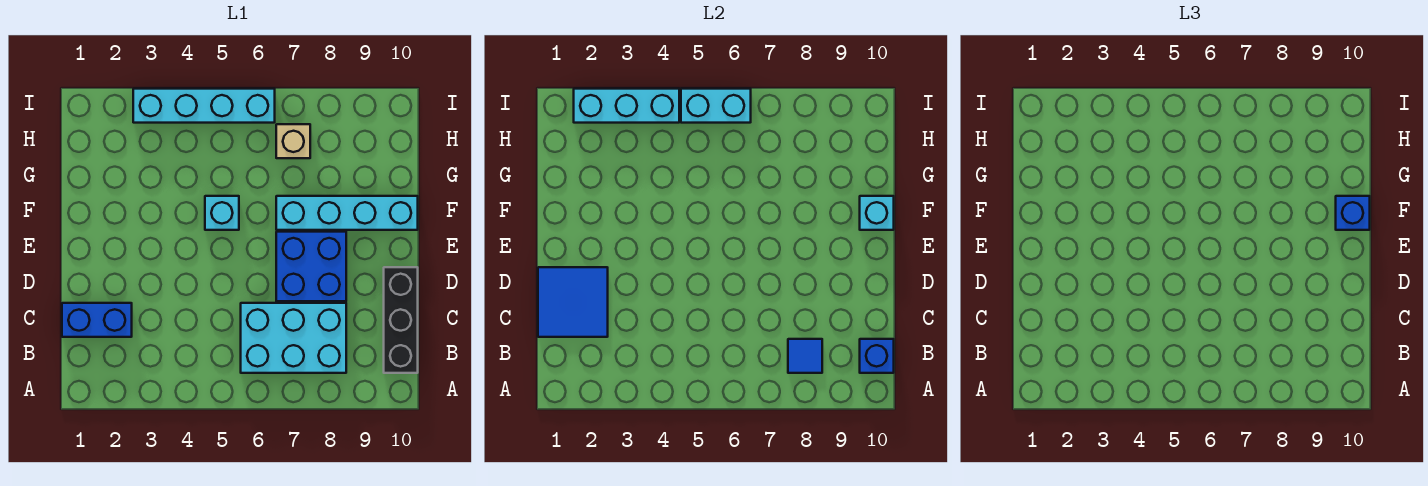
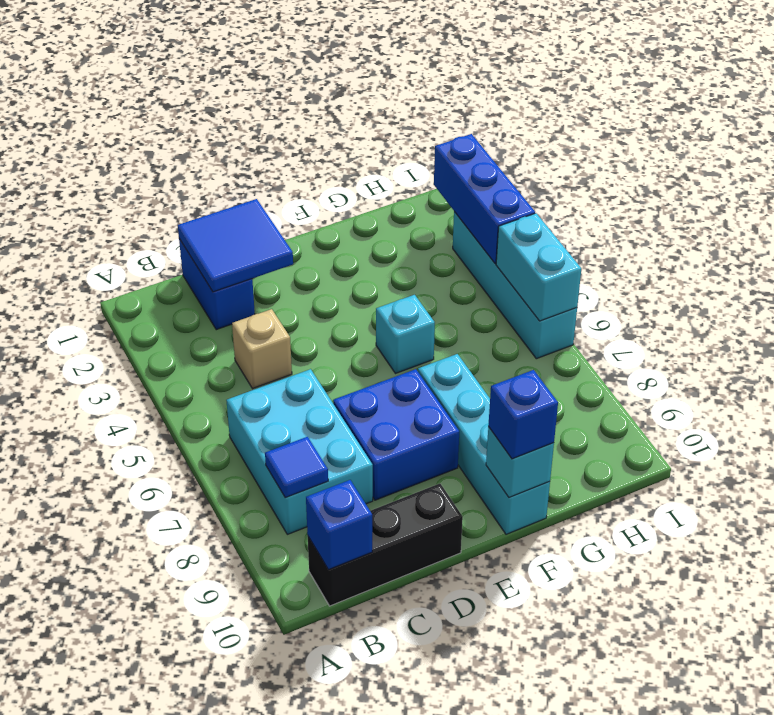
tan 1x1 brick [276,124,310,158] -> tan 1x1 brick moved to [232,309,292,389]
cyan 1x3 brick [574,89,679,123] -> blue 1x3 brick [434,134,535,264]

